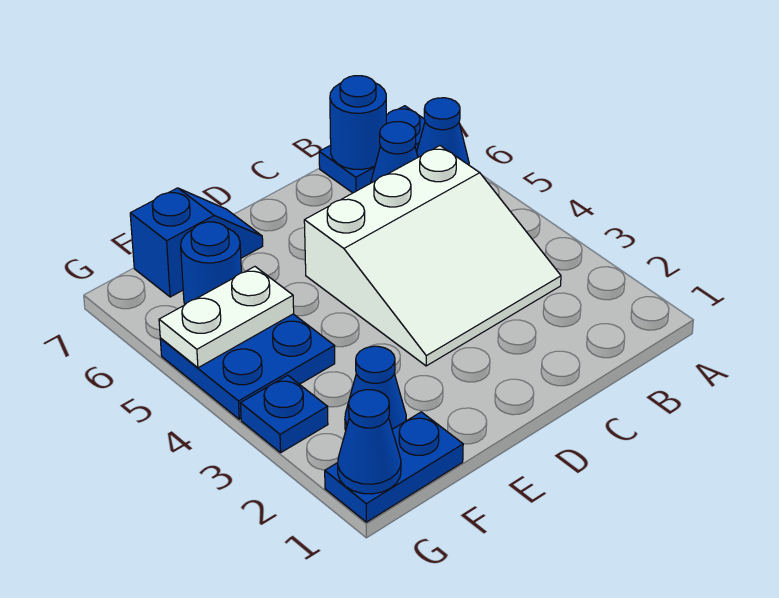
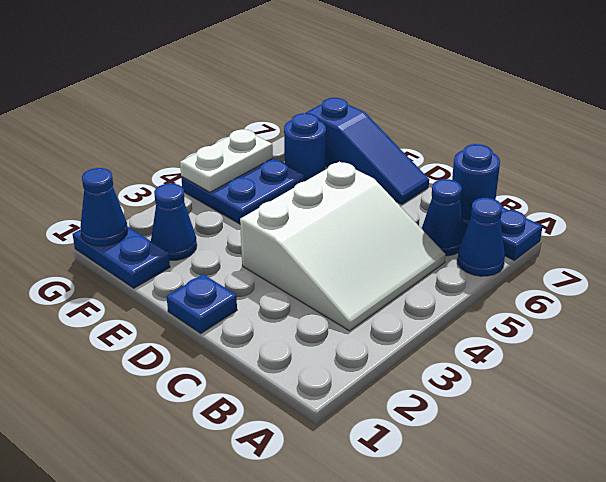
white 3x3 slope [304,146,561,366] -> white 3x3 slope turned to [240,162,445,331]
blue 1x2 slope [130,188,263,297] -> blue 1x3 slope [306,98,429,204]
white 1x2 plate [159,267,294,368] -> white 1x2 plate turned to [180,129,273,192]
blue 1x1 plate [240,375,328,453] -> blue 1x1 plate moved to [167,274,237,333]

